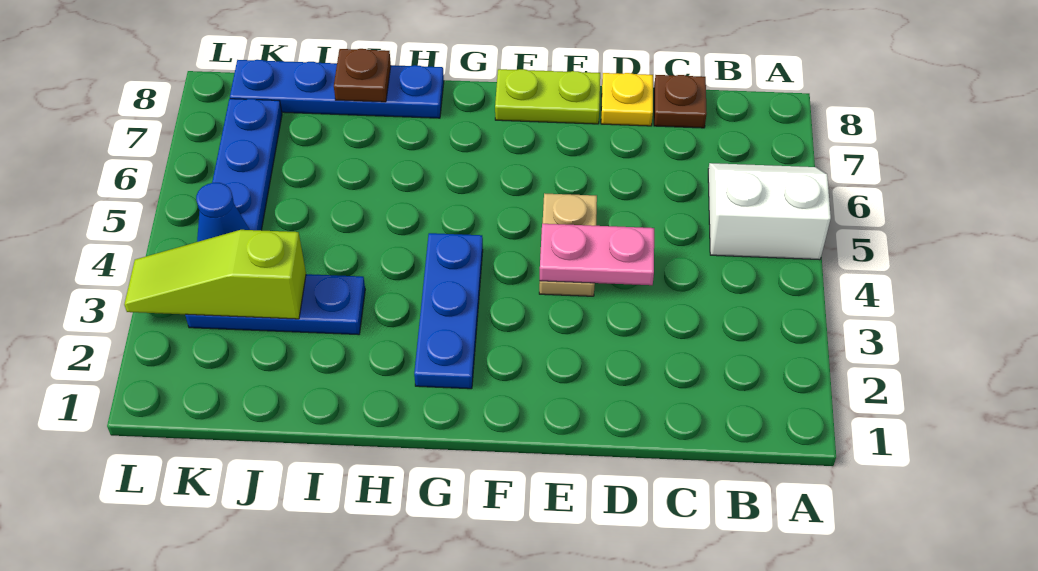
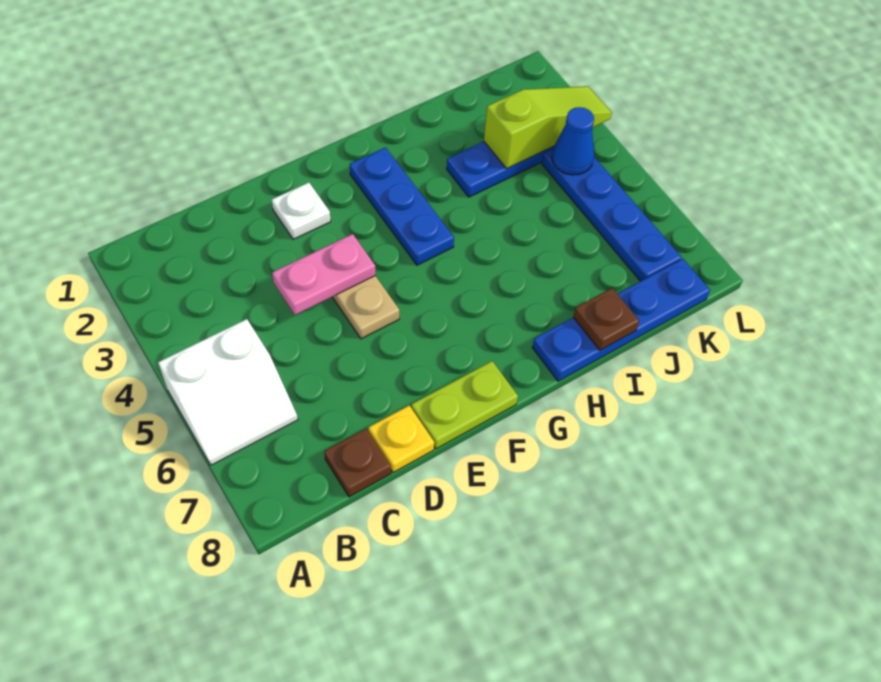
none -> white 1x1 plate [272,183,331,239]

